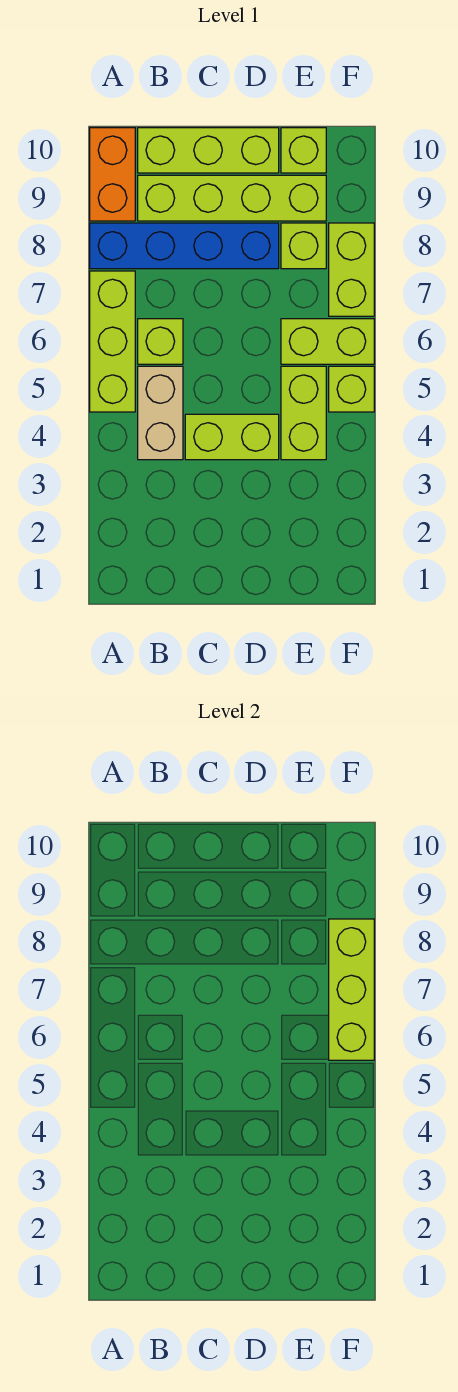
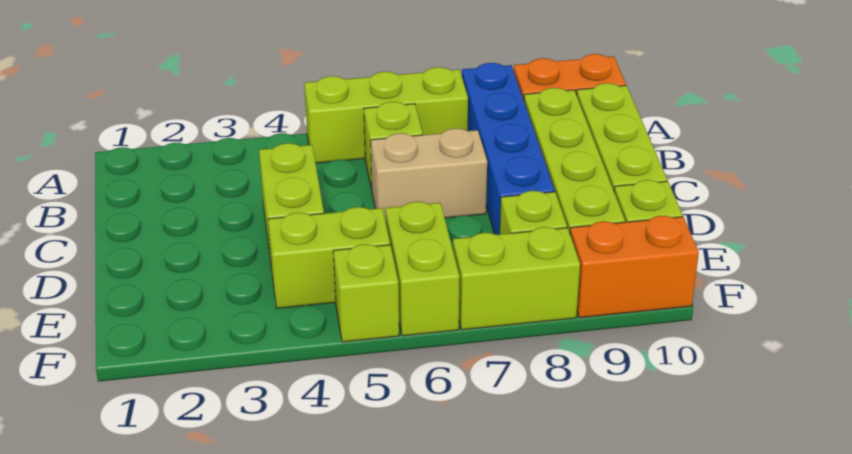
tan 1x2 brick [138,366,183,460] -> tan 1x2 brick moved to [371,128,487,221]
lime 1x3 brick [329,919,374,1060] -> none
none -> orange 1x2 brick [570,216,699,318]

